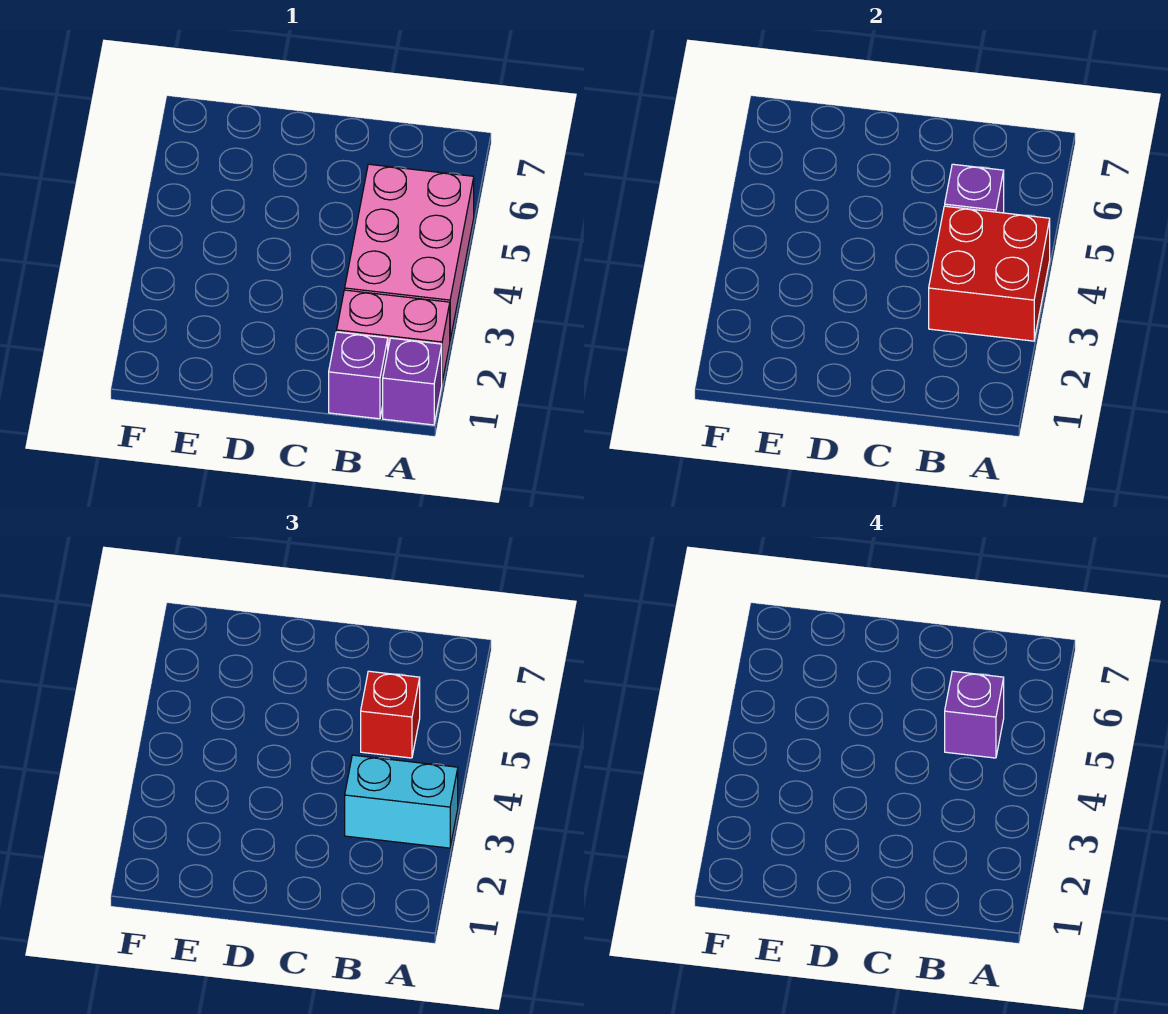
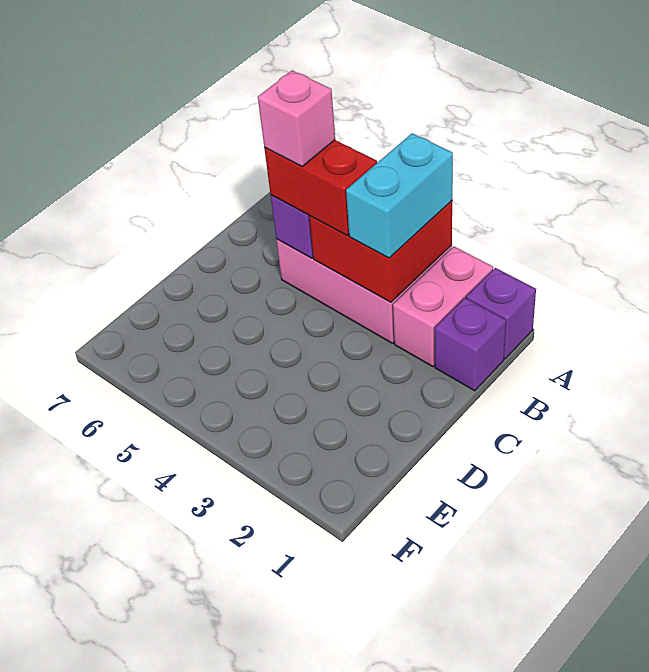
red 1x1 brick [361,671,420,758] -> red 1x2 brick [264,140,377,235]
purple 1x1 brick [945,671,1004,758] -> pink 1x1 brick [258,70,335,166]

